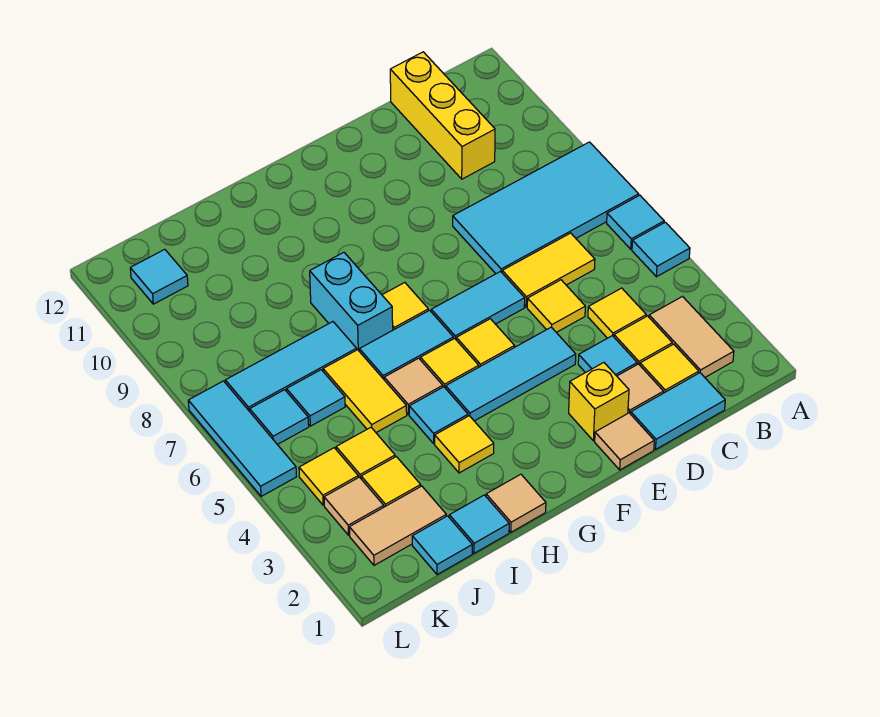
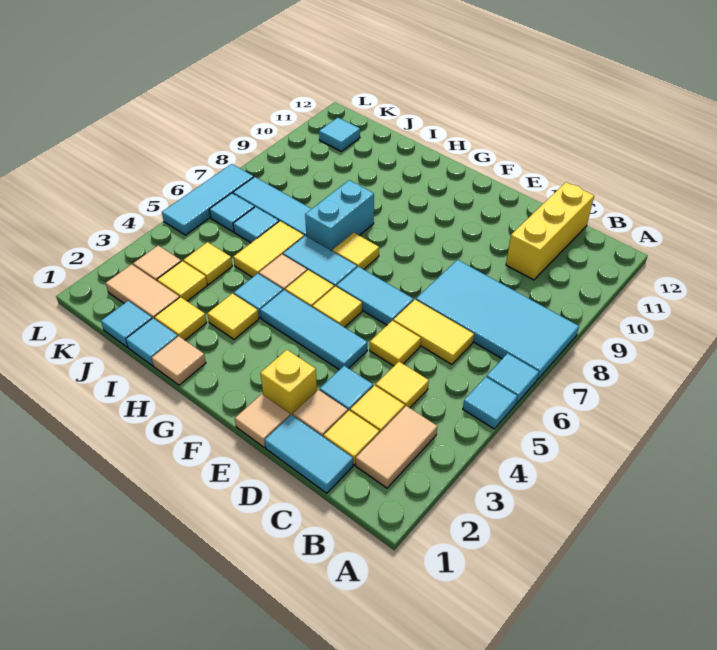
yellow 1x1 tile [299,448,358,505] -> yellow 1x1 tile moved to [154,297,207,340]

